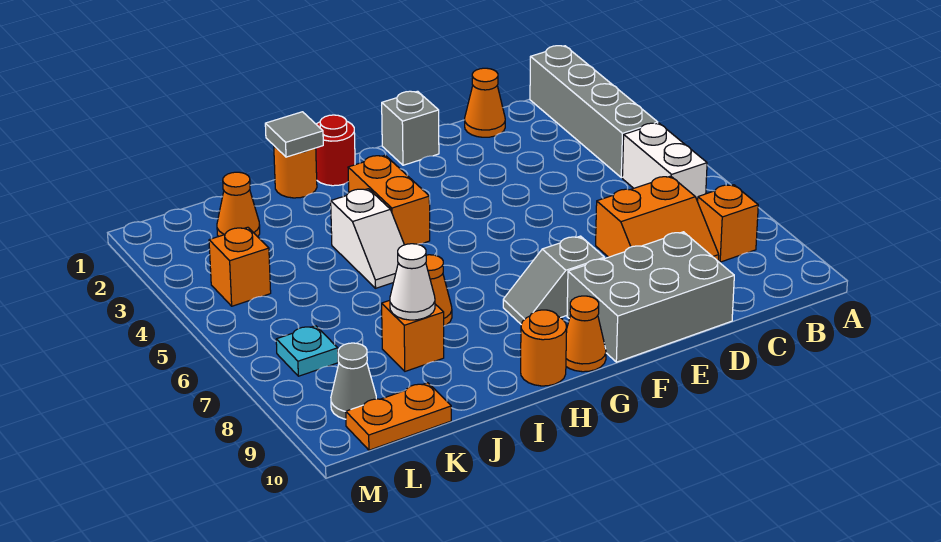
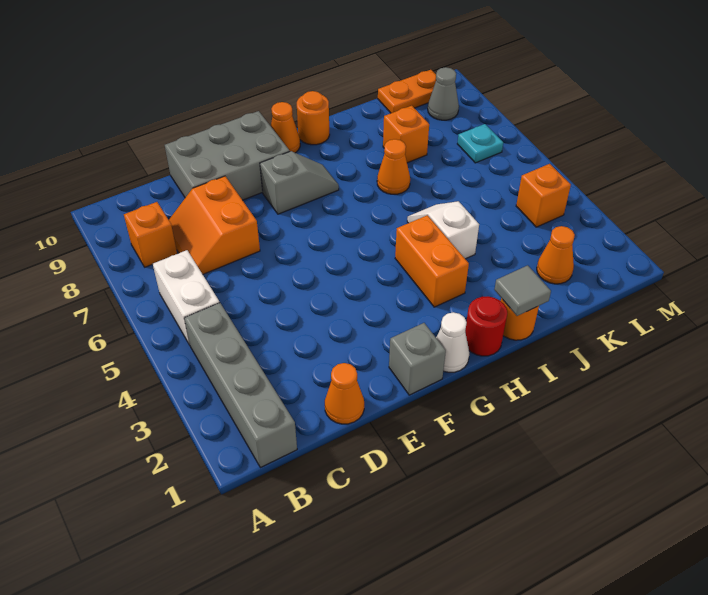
orange 2x2 slope [596,176,719,261] -> orange 2x2 slope turned to [169,176,260,274]
white 1x1 cone [390,244,435,320] -> white 1x1 cone moved to [436,312,469,372]

